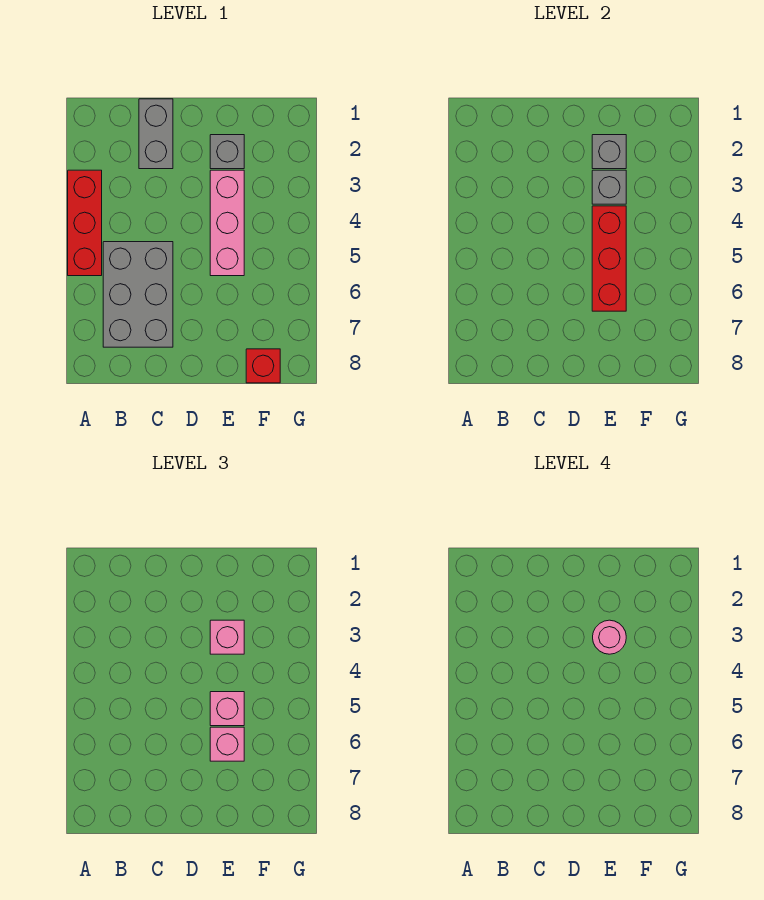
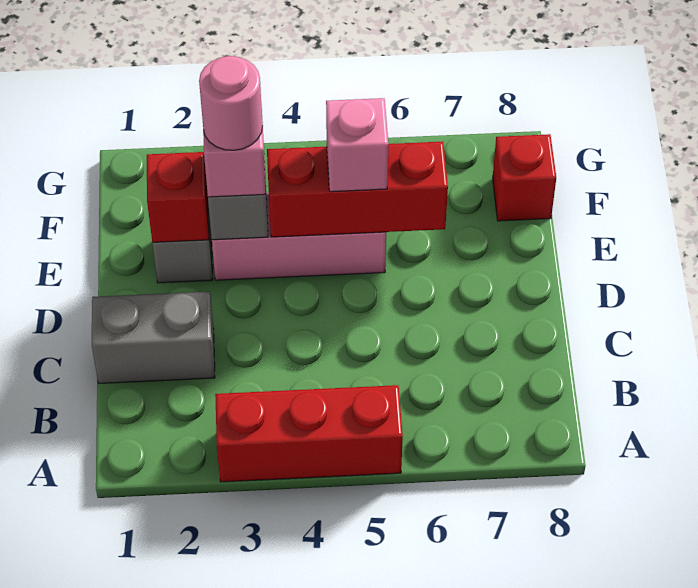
grey 2x3 brick [103,242,173,347] -> none
grey 1x1 brick [592,135,626,169] -> red 1x1 brick [147,152,209,242]
pink 1x1 brick [210,727,244,761] -> none

